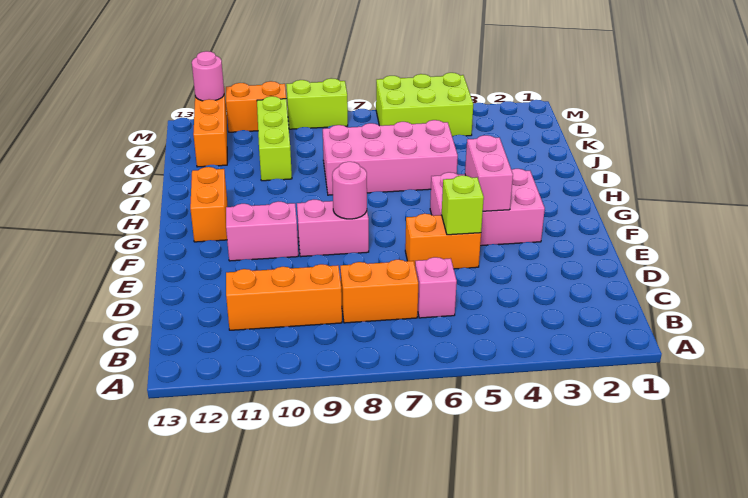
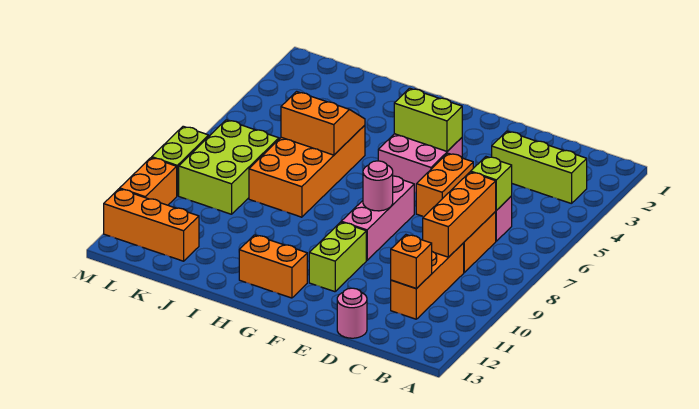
none -> orange 1x3 brick [423,172,496,257]
none -> orange 1x1 brick [391,235,432,289]
lime 1x1 brick [442,175,484,235] -> lime 1x1 brick moved to [471,157,512,210]
pink 2x3 brick [430,169,545,246] -> pink 2x2 brick [378,134,462,193]
pink 1x2 brick [465,135,513,211] -> lime 1x2 brick [394,88,462,151]
pink 1x2 brick [297,200,369,257] -> pink 1x3 brick [341,176,414,260]
pink 1x2 brick [226,202,298,261] -> lime 1x2 brick [309,222,366,292]
pink 2x4 brick [323,120,458,195] -> orange 2x4 brick [249,125,365,217]
none -> orange 2x2 slope [281,92,365,155]
lime 1x3 brick [257,96,292,181] -> lime 1x3 brick moved to [492,131,587,204]
lime 2x3 brick [376,73,473,137] -> lime 2x3 brick moved to [179,120,279,214]
pink 1x1 round brick [192,51,224,101] -> pink 1x1 round brick moved to [337,288,367,338]

